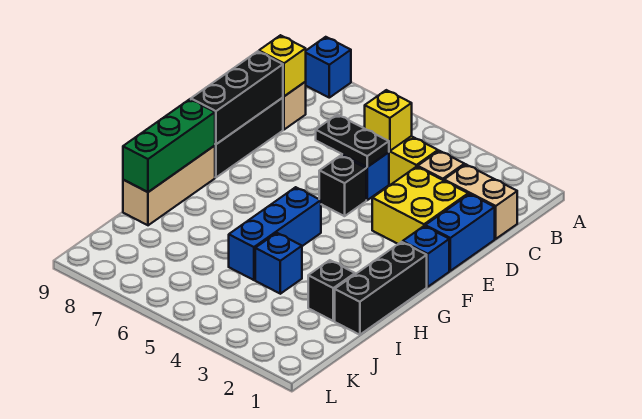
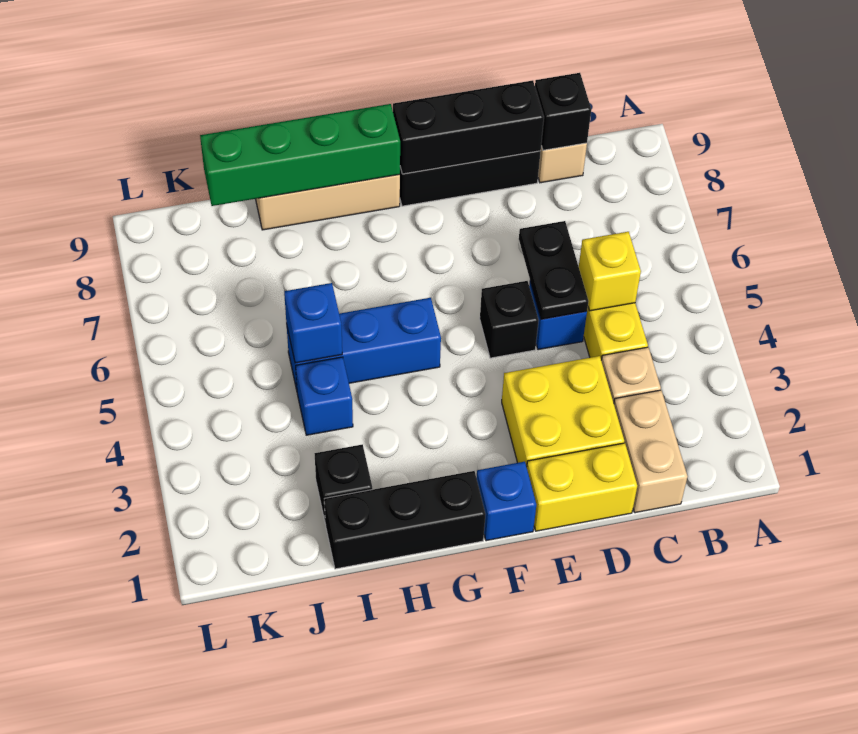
blue 1x1 brick [305,37,351,98] -> blue 1x1 brick moved to [284,283,342,363]
yellow 1x1 brick [259,35,306,96] -> black 1x1 brick [535,73,591,150]
blue 1x2 brick [425,194,495,271] -> yellow 1x2 brick [527,443,637,531]
green 1x3 brick [123,99,215,192] -> green 1x4 brick [200,104,400,206]

